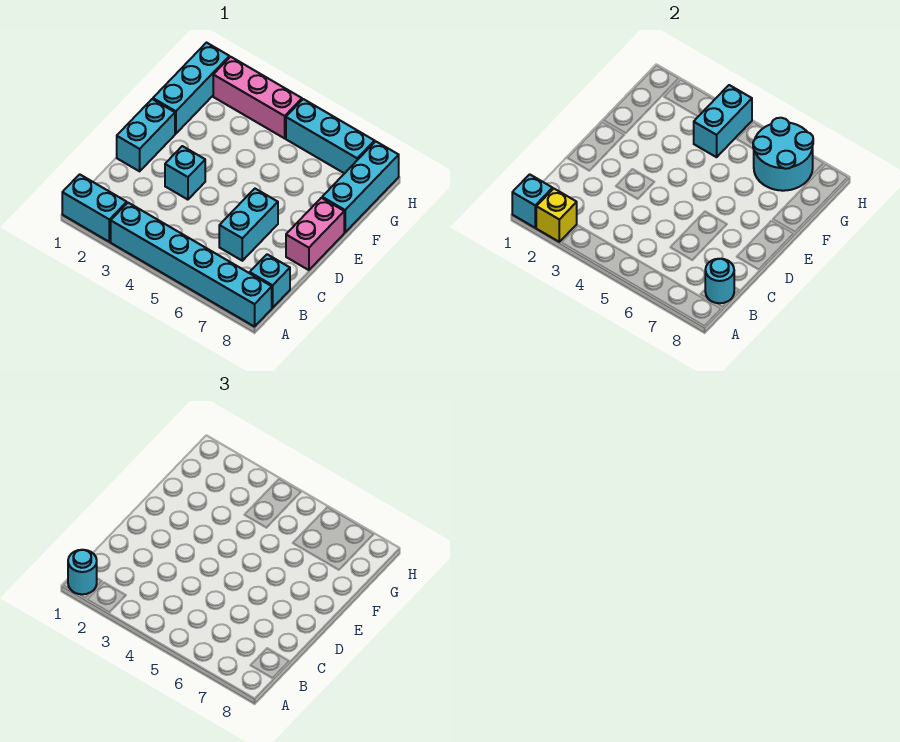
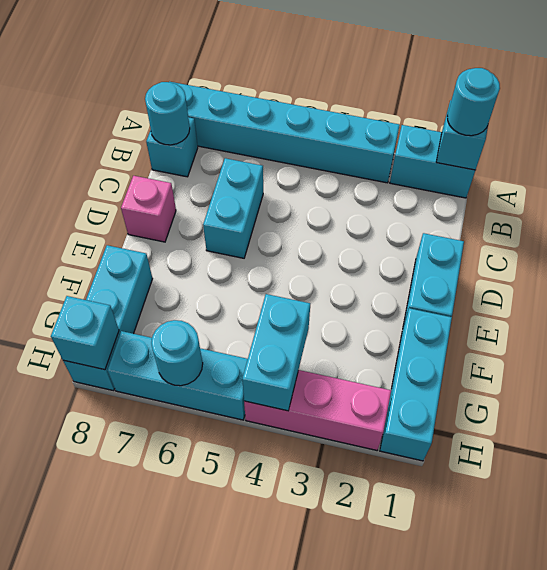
yellow 1x1 brick [536,189,577,242] -> none
cyan 1x1 brick [165,146,205,200] -> cyan 1x1 brick moved to [51,296,119,370]
pink 1x2 brick [286,198,344,270] -> pink 1x1 brick [121,176,176,242]
cyan 2x2 round brick [753,118,813,191] -> cyan 1x1 round brick [151,320,203,386]

